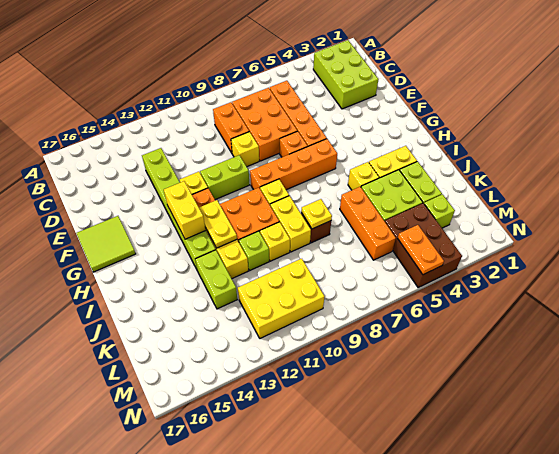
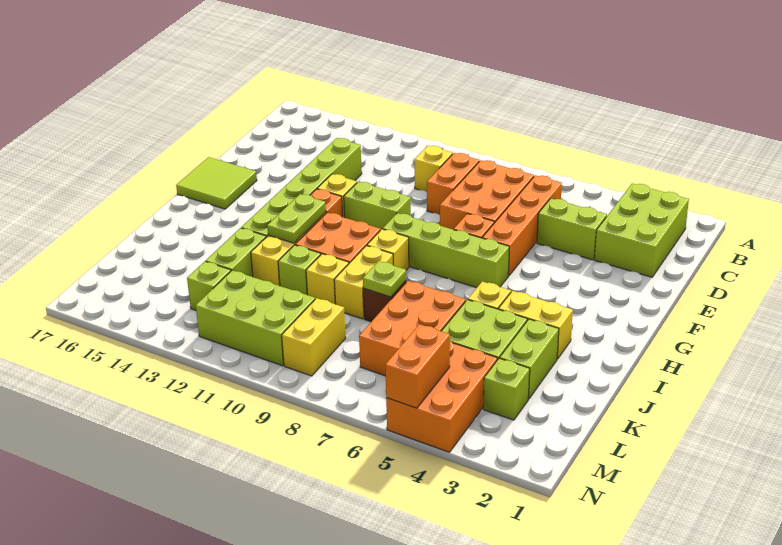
none -> lime 1x2 brick [537,198,607,260]
yellow 1x1 brick [231,132,259,167] -> yellow 1x1 brick moved to [414,146,453,192]
orange 1x4 brick [250,139,337,190] -> lime 1x4 brick [383,213,509,288]
yellow 1x2 brick [164,181,206,239] -> yellow 1x2 brick moved to [282,298,346,376]
yellow 1x2 plate [199,200,237,248] -> lime 1x2 plate [267,194,326,243]
orange 1x3 brick [340,187,396,260] -> orange 2x3 brick [359,281,466,376]
yellow 1x1 plate [301,199,332,229] -> lime 1x1 plate [363,261,406,297]
brown 2x3 brick [385,203,462,287] -> orange 2x3 brick [386,341,497,452]
yellow 2x3 brick [238,259,325,338] -> lime 2x3 brick [196,270,315,366]
none -> lime 1x1 brick [187,261,231,310]
orange 1x2 plate [398,225,444,275] -> orange 1x2 brick [385,324,450,408]

